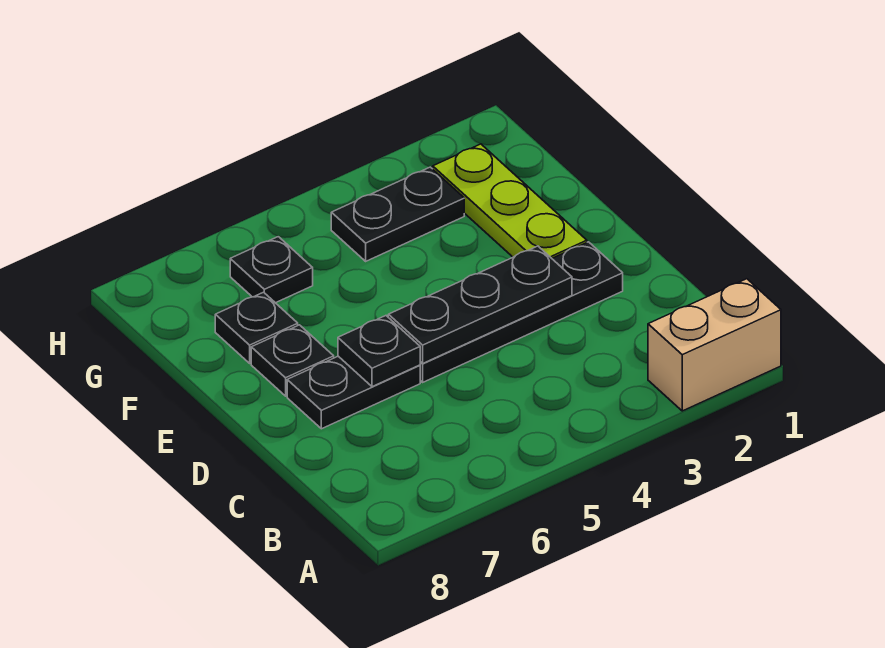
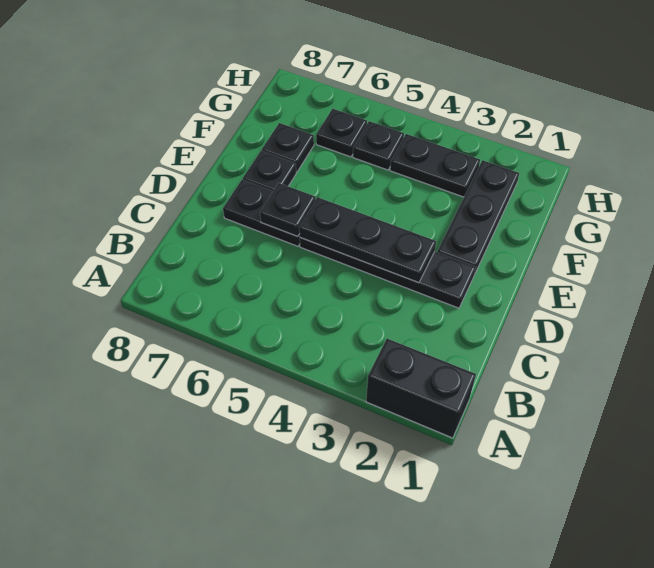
tan 1x2 brick [648,279,781,411] -> black 1x2 brick [366,339,476,438]
lime 1x3 plate [433,144,587,258] -> black 1x3 plate [437,160,519,273]
none -> black 1x1 plate [353,121,404,170]

